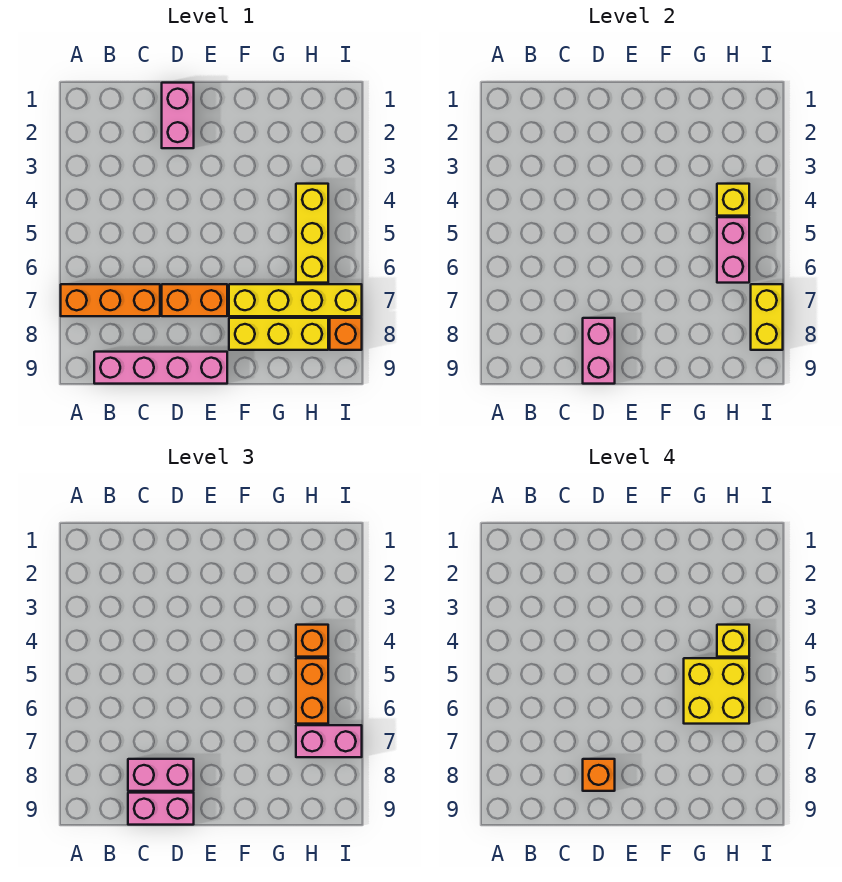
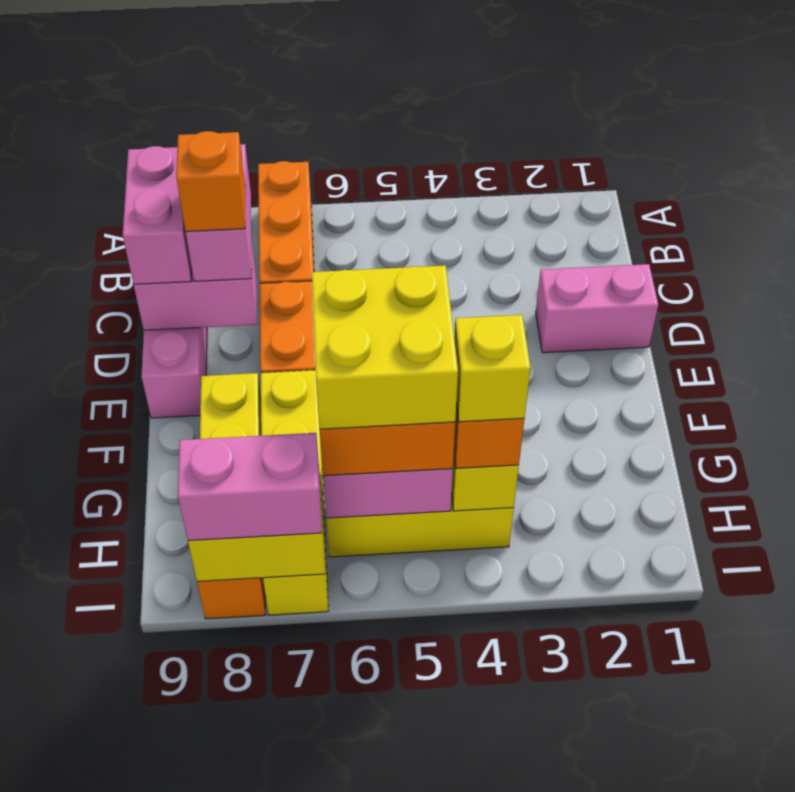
pink 1x2 brick [296,725,362,757] -> pink 1x2 brick turned to [178,433,322,541]

